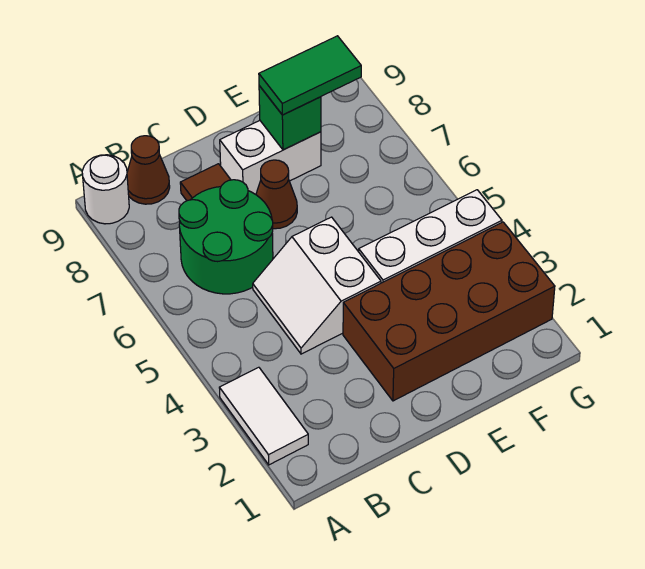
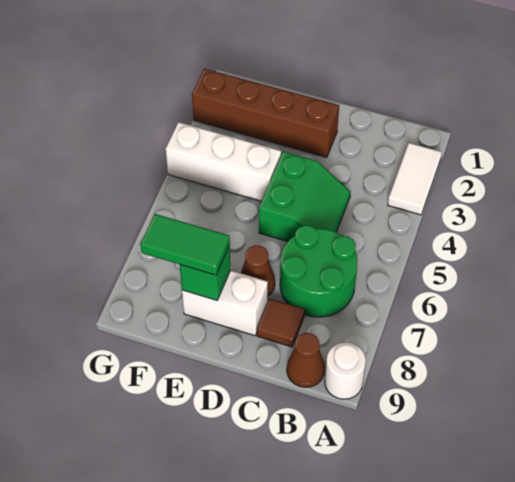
white 2x2 slope [253,217,381,354] -> green 2x2 slope [259,151,351,242]
brown 2x4 brick [343,222,555,401] -> brown 1x4 brick [192,69,339,157]

